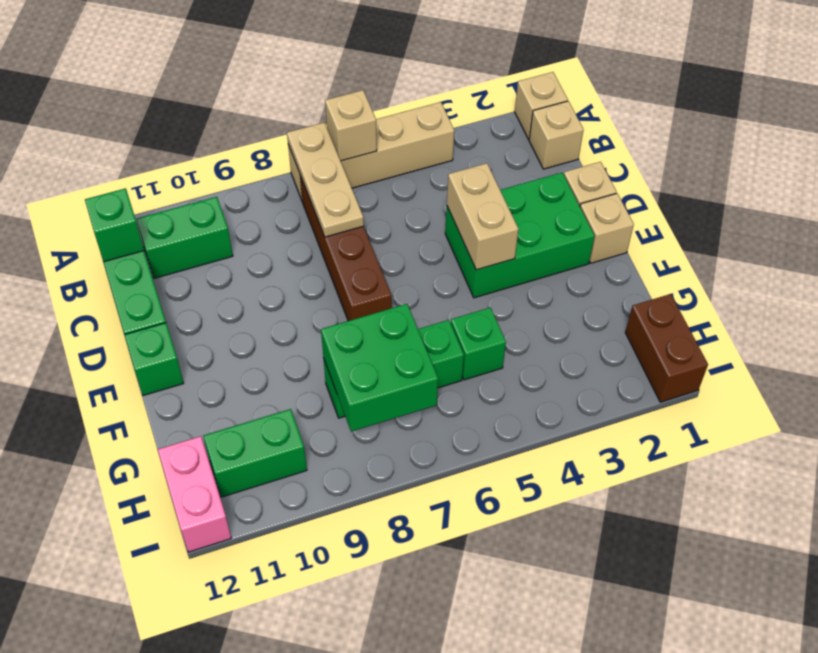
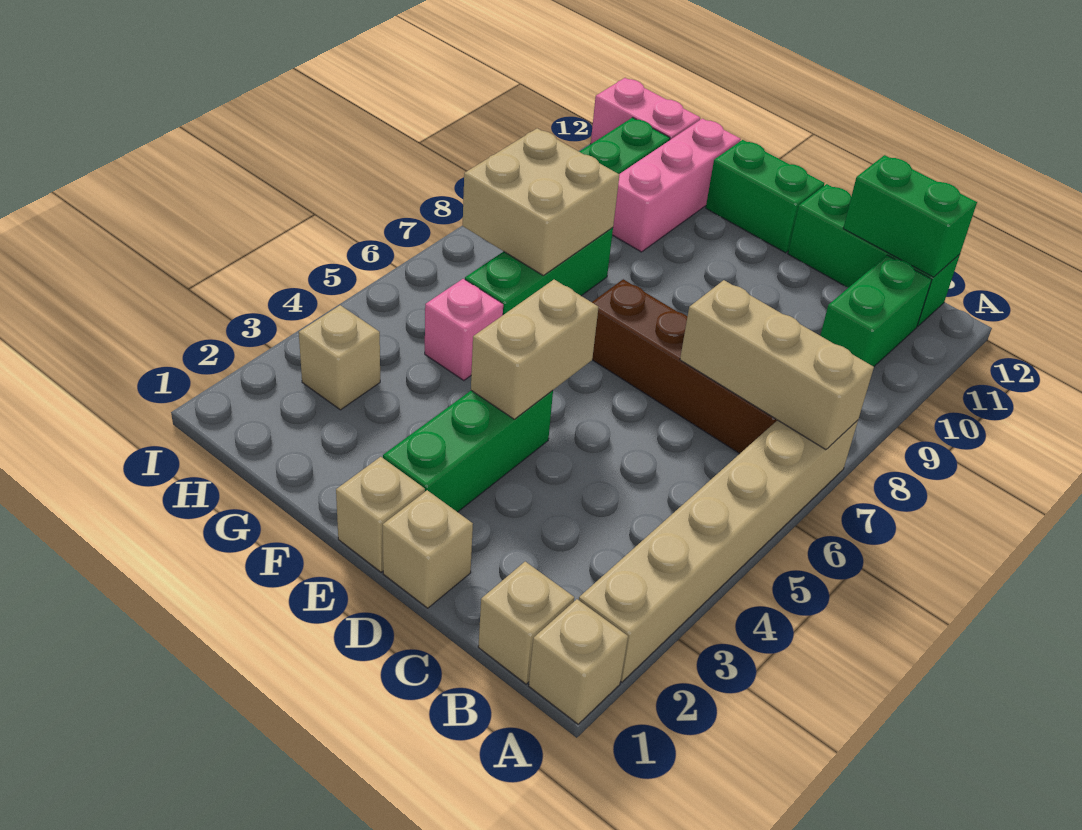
tan 1x4 brick [288,102,454,202] -> tan 1x6 brick [579,420,858,682]
tan 1x1 brick [325,90,377,161] -> tan 1x1 brick moved to [299,305,380,410]
tan 1x3 plate [287,122,364,237] -> tan 1x3 brick [680,280,874,450]
green 1x1 brick [85,188,144,262] -> green 1x2 brick [843,155,977,277]
green 2x3 brick [445,173,594,298] -> green 1x3 brick [383,390,553,512]
tan 1x2 brick [447,163,519,270] -> tan 1x2 brick turned to [471,280,598,419]
green 1x1 brick [125,323,184,396] -> green 1x2 brick [706,140,824,253]
green 1x1 brick [451,308,506,380] -> pink 1x1 brick [425,279,503,381]
green 2x2 brick [321,304,438,432] -> tan 2x2 brick [463,128,619,275]
none -> pink 1x3 brick [612,119,741,252]
brown 1x2 brick [625,294,708,402] -> none

